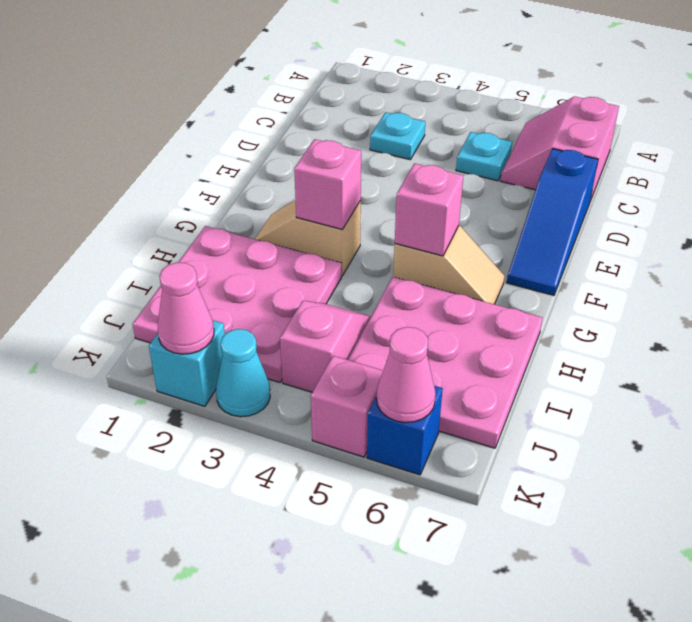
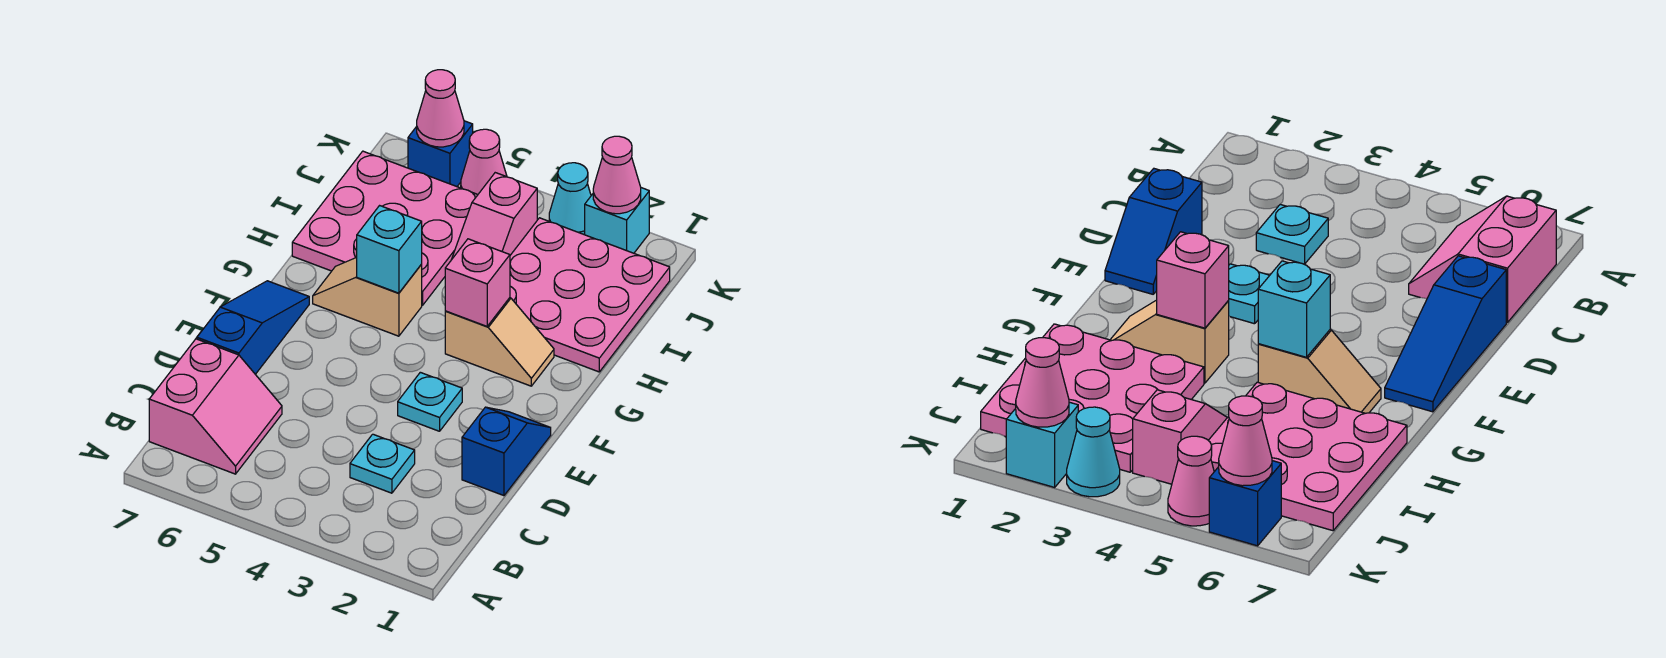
cyan 1x1 plate [456,132,512,181] -> cyan 1x1 plate moved to [398,372,462,431]
none -> blue 1x2 slope [462,407,551,496]
pink 1x1 brick [395,164,463,256] -> cyan 1x1 brick [357,206,422,293]
pink 1x1 brick [311,356,383,457] -> pink 1x1 cone [461,129,507,194]

